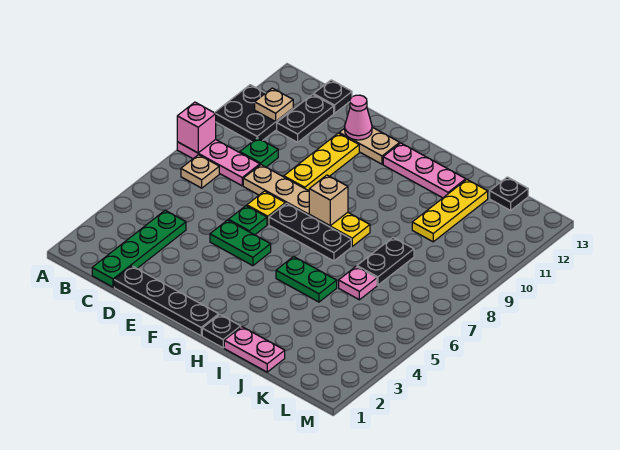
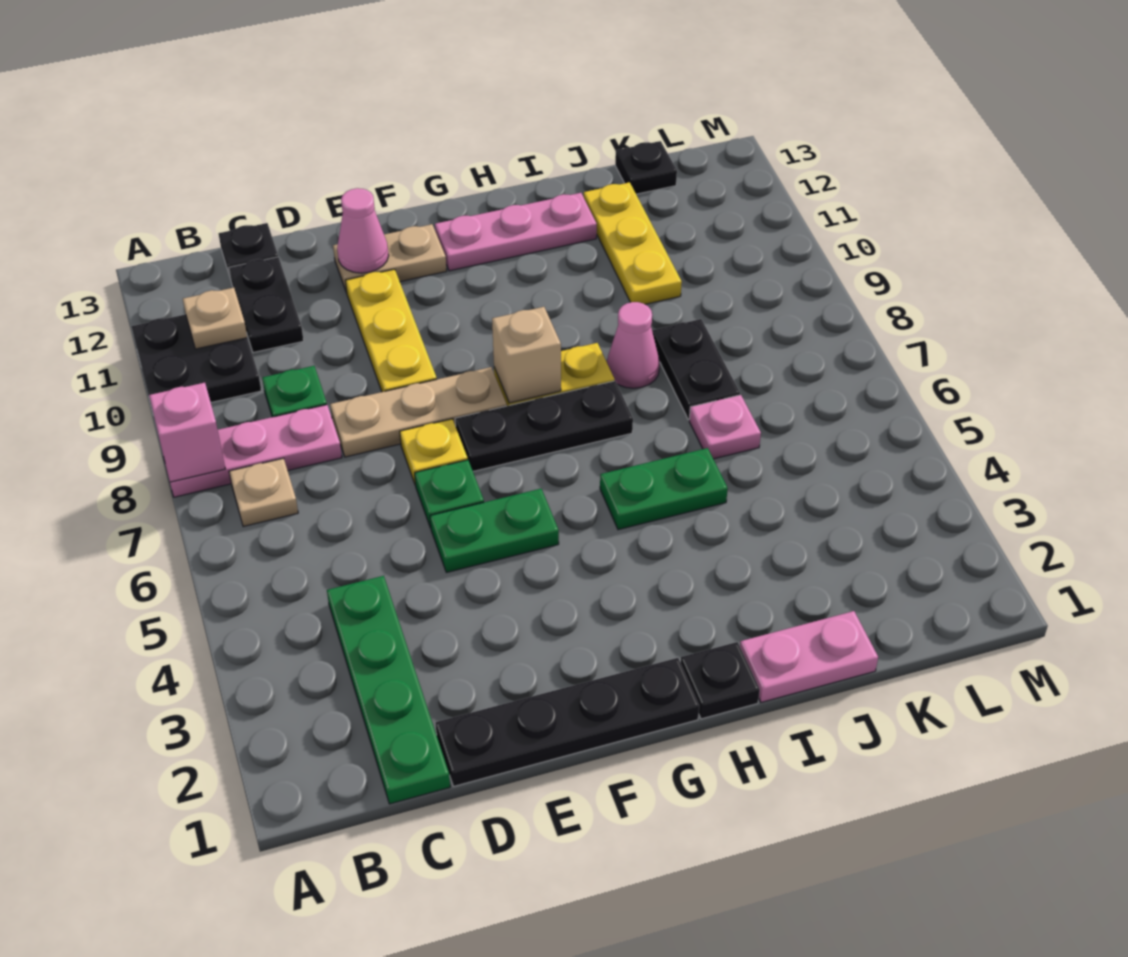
none -> pink 1x1 cone [607,302,660,388]

